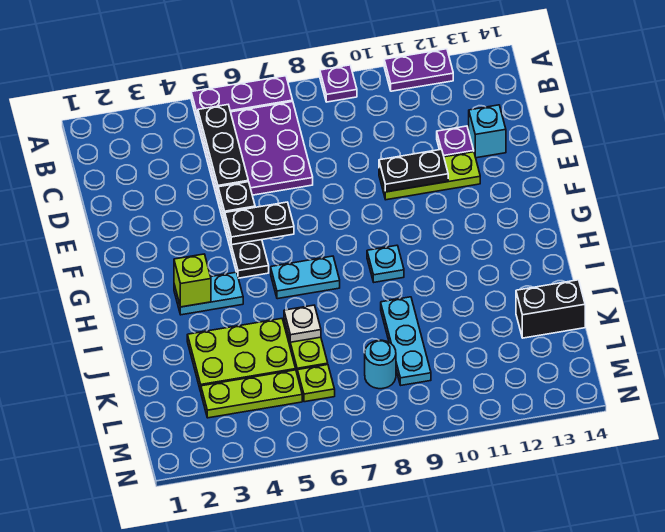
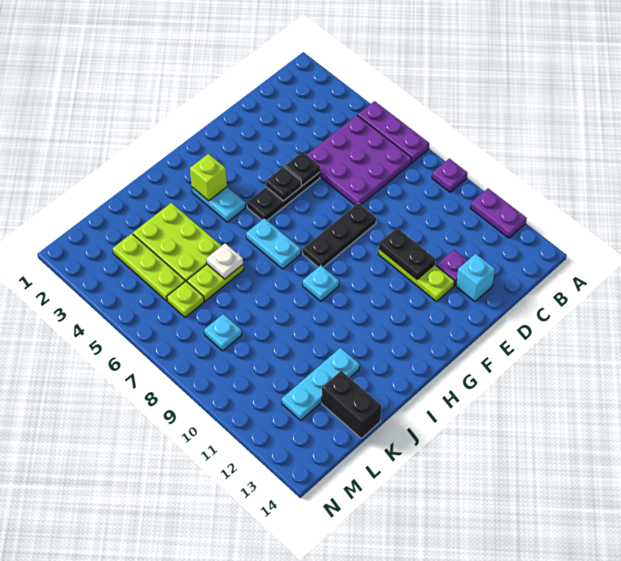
black 1x3 plate [198,105,248,192] -> black 1x3 plate moved to [303,203,376,267]
black 1x2 plate [225,202,294,245] -> black 1x1 plate [266,167,301,201]
cyan 1x3 plate [381,297,431,385] -> cyan 1x3 plate moved to [282,348,360,420]
cyan 1x1 round brick [365,340,396,389] -> cyan 1x1 plate [204,314,242,351]

